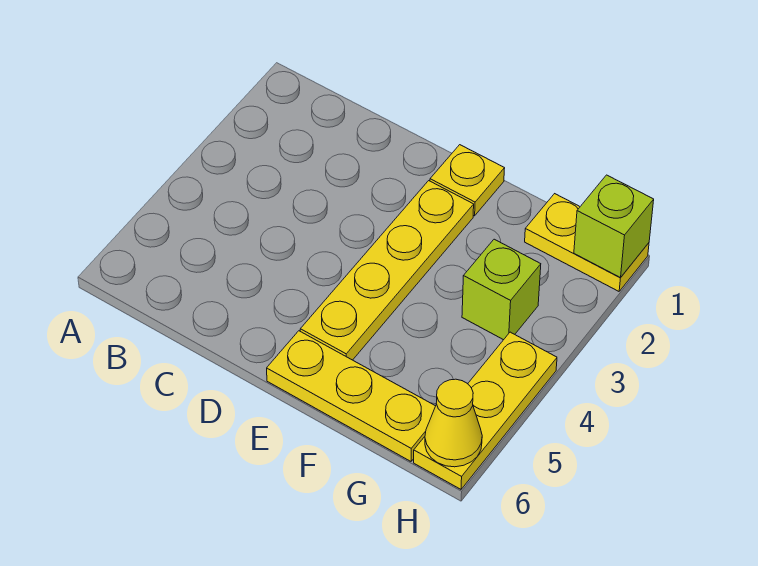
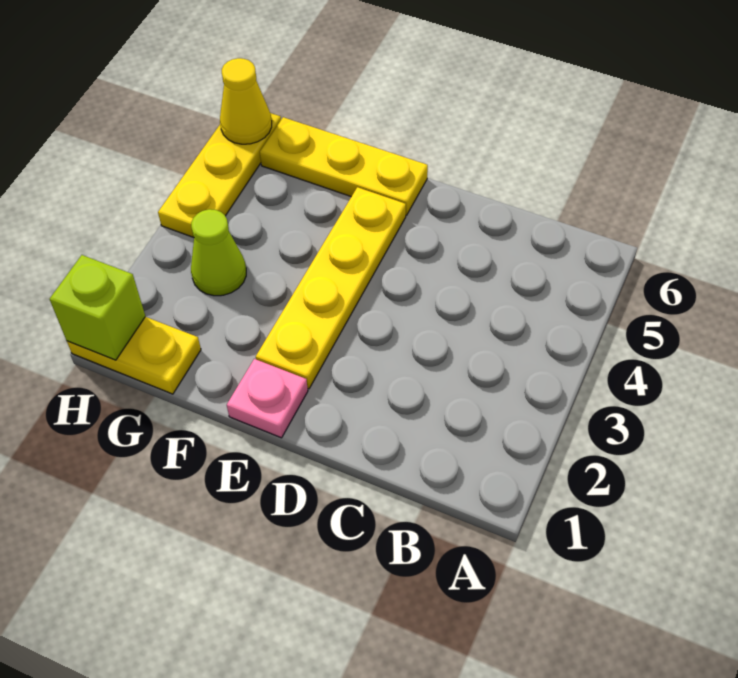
yellow 1x1 plate [430,145,505,216] -> pink 1x1 plate [227,359,308,438]
lime 1x1 brick [462,239,541,340] -> lime 1x1 cone [191,209,246,296]

